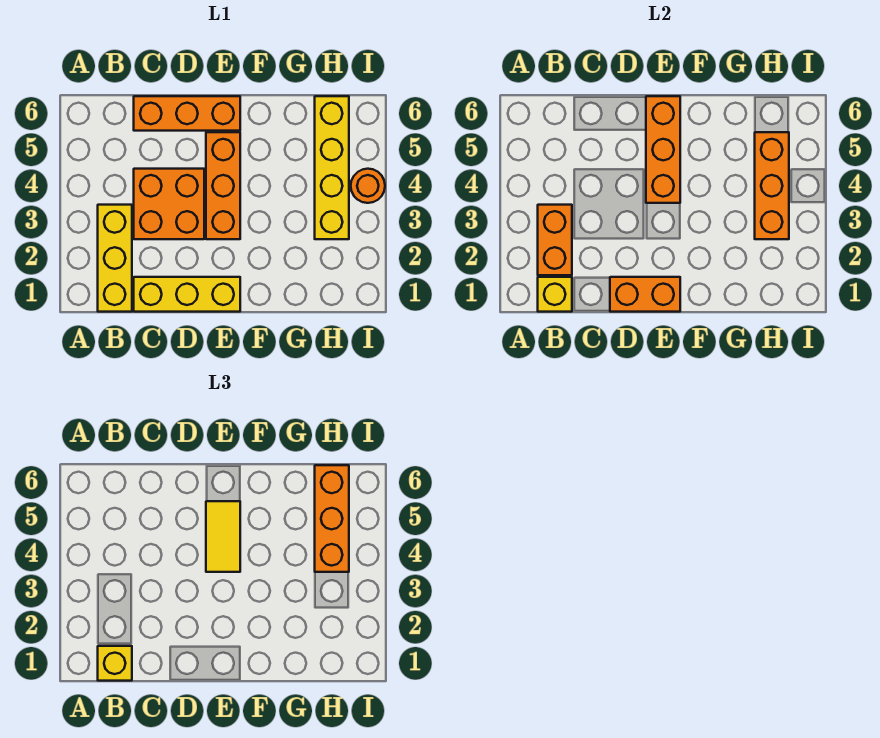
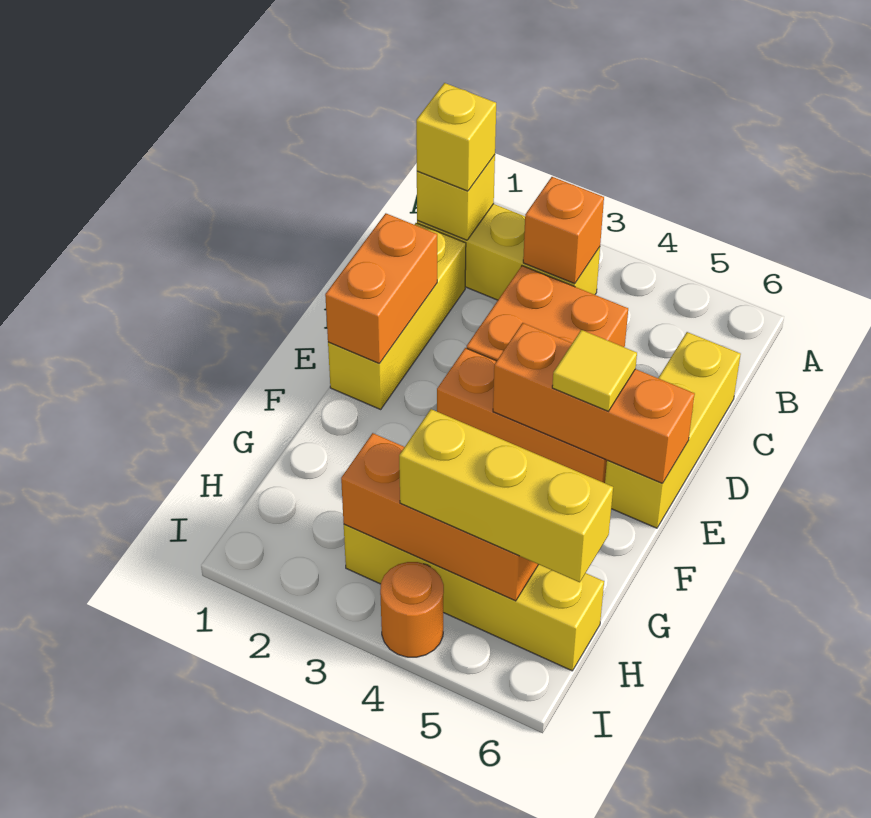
orange 1x2 brick [538,205,572,275] -> orange 1x1 brick [523,177,604,284]
orange 1x3 brick [134,96,240,131] -> yellow 1x3 brick [605,332,741,528]
yellow 1x2 tile [206,501,240,572] -> yellow 1x1 tile [552,330,637,411]
orange 1x3 brick [315,465,349,572] -> yellow 1x3 brick [399,409,613,582]

